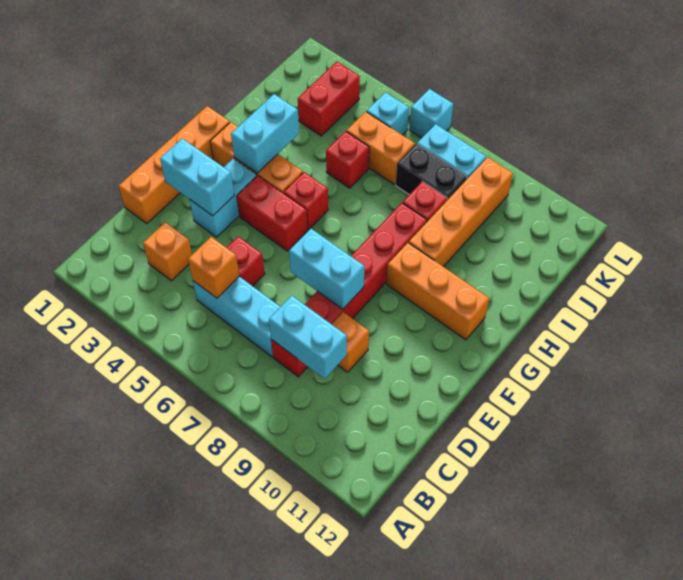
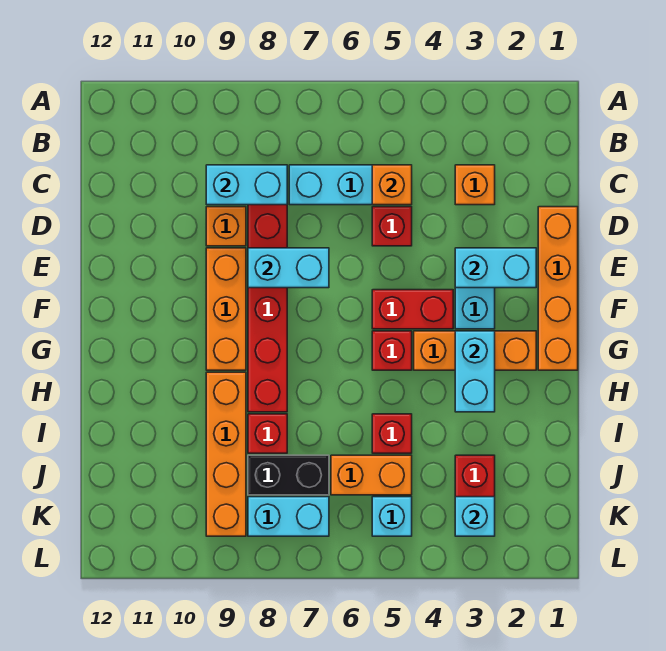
orange 1x3 brick [386,243,489,340] -> orange 1x3 brick turned to [206,248,246,370]
cyan 1x1 brick [409,89,453,138] -> cyan 1x1 brick moved to [455,497,495,536]

